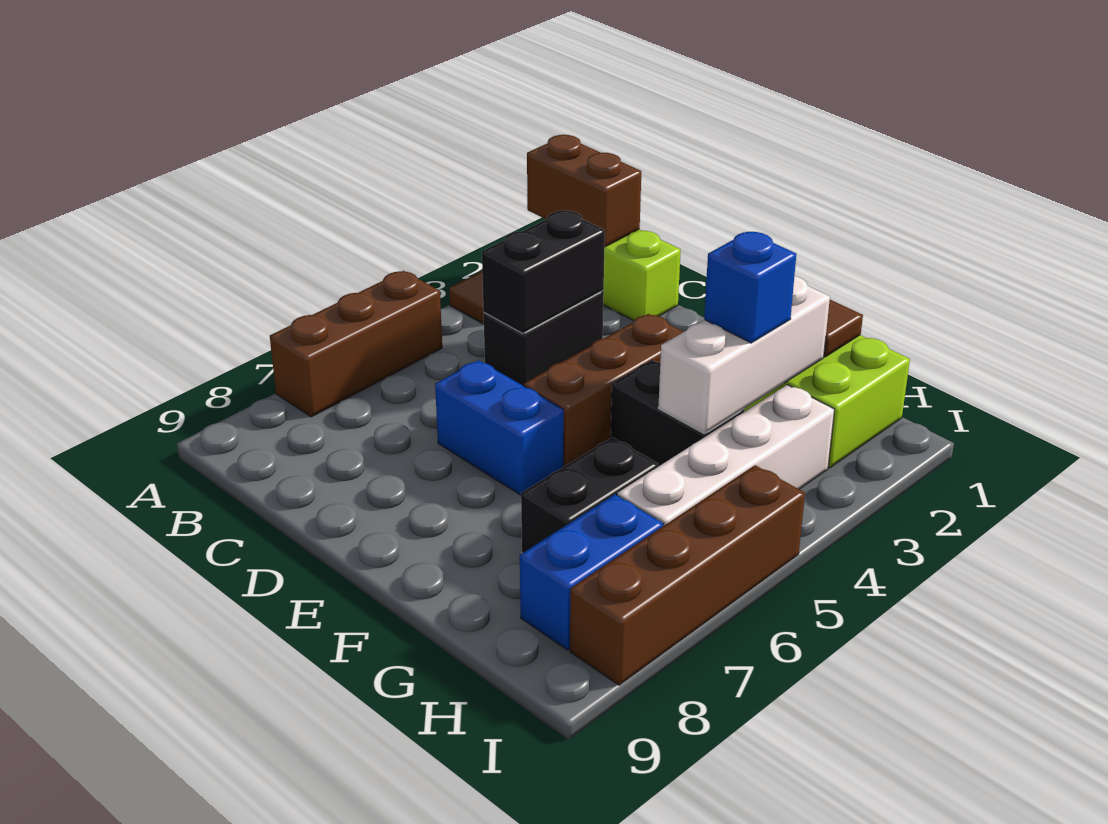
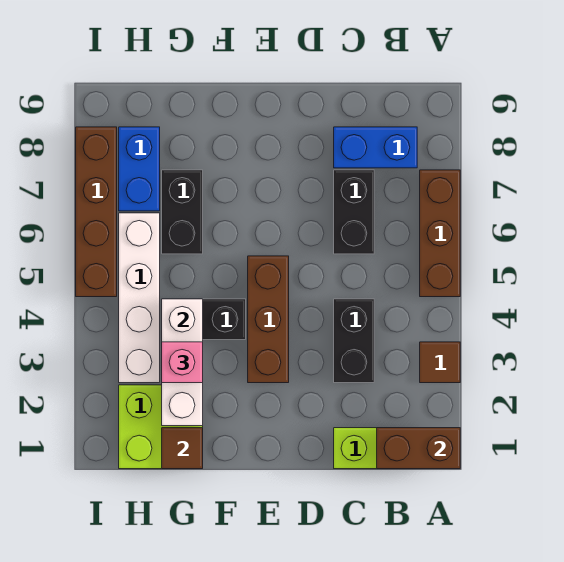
black 1x2 brick [482,210,605,333] -> black 1x2 brick moved to [334,170,374,254]
blue 1x2 brick [435,360,564,495] -> blue 1x2 brick moved to [334,127,417,168]
blue 1x1 brick [704,232,796,343] -> pink 1x1 brick [162,342,203,383]

